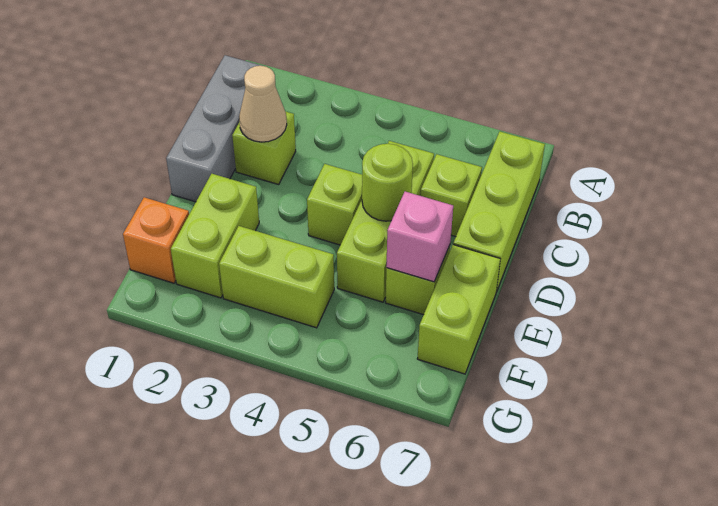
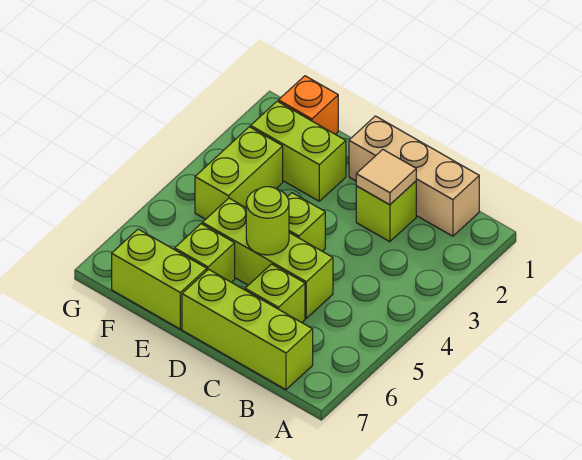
grey 1x3 brick [166,55,262,202] -> tan 1x3 brick [349,116,479,236]
tan 1x1 cone [239,66,287,142] -> tan 1x1 tile [356,150,416,205]
pink 1x1 brick [386,192,453,282] -> none

